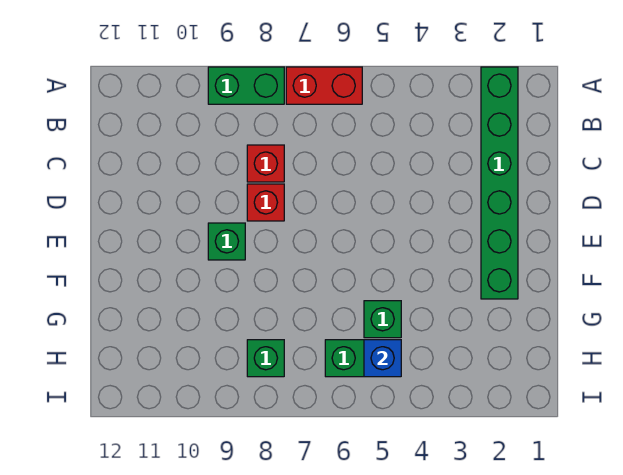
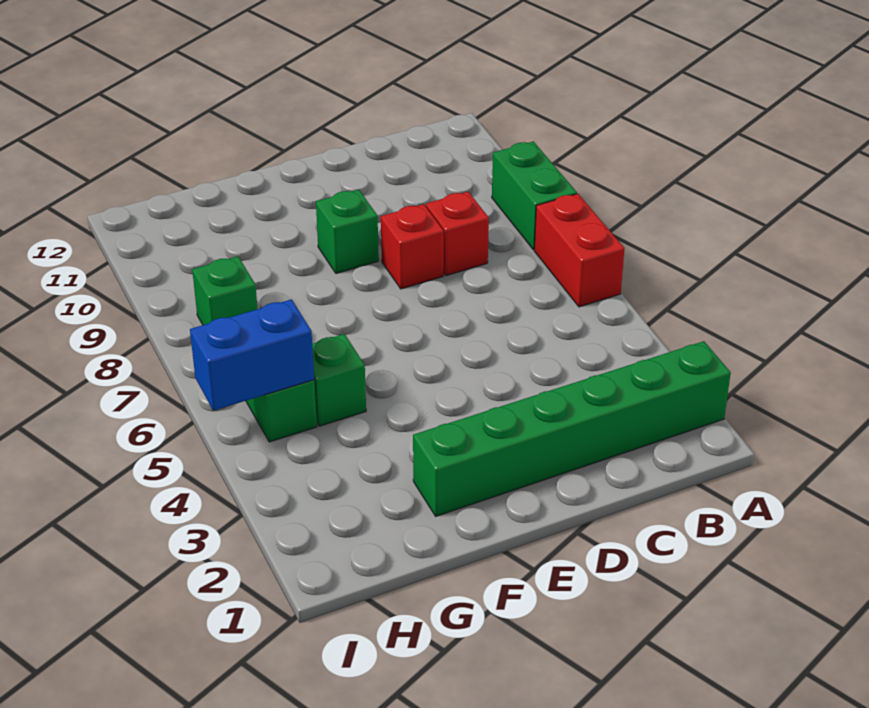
blue 1x1 brick [364,340,401,377] -> blue 1x2 brick [190,299,314,411]

